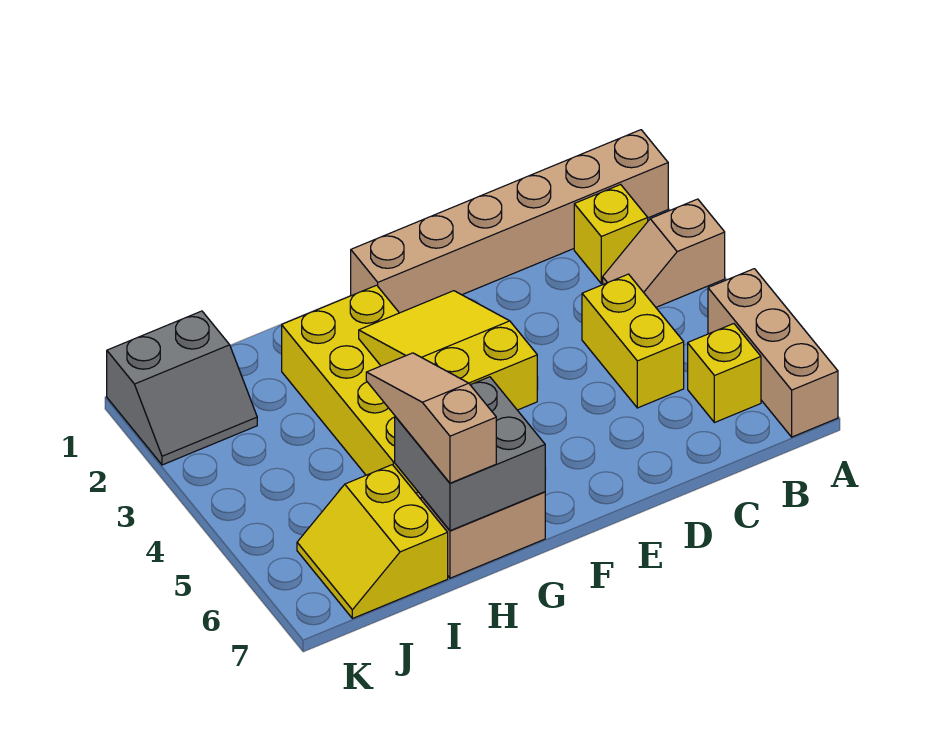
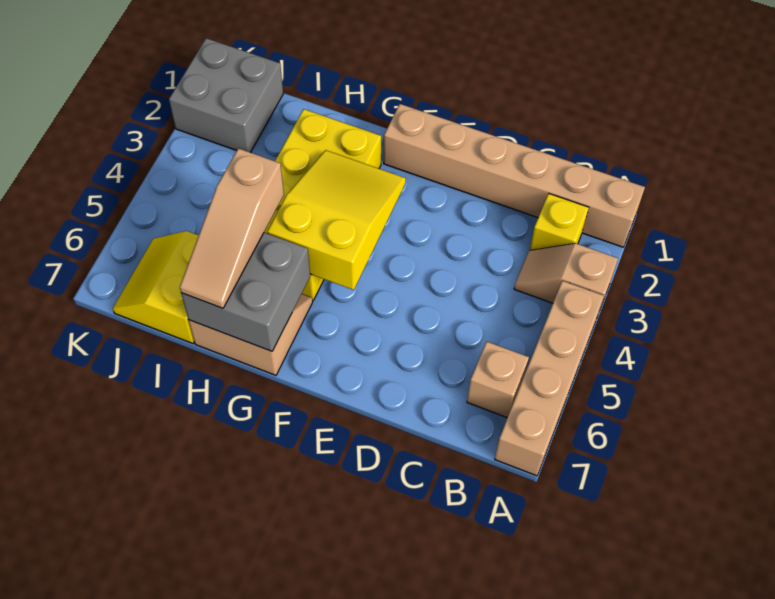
tan 1x3 brick [708,269,838,437] -> tan 1x4 brick [495,281,604,476]
yellow 1x1 brick [688,324,761,423] -> tan 1x1 brick [467,342,529,418]
yellow 1x2 brick [582,274,684,408] -> none
tan 1x3 slope [366,353,496,483] -> tan 1x3 slope turned to [180,148,284,308]
grey 2x2 slope [107,311,257,465] -> grey 2x2 brick [169,38,283,153]

